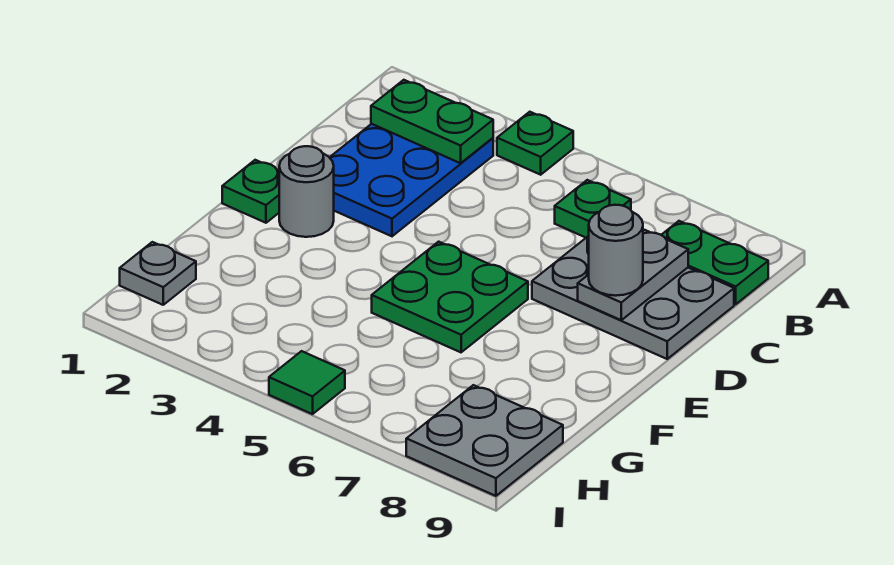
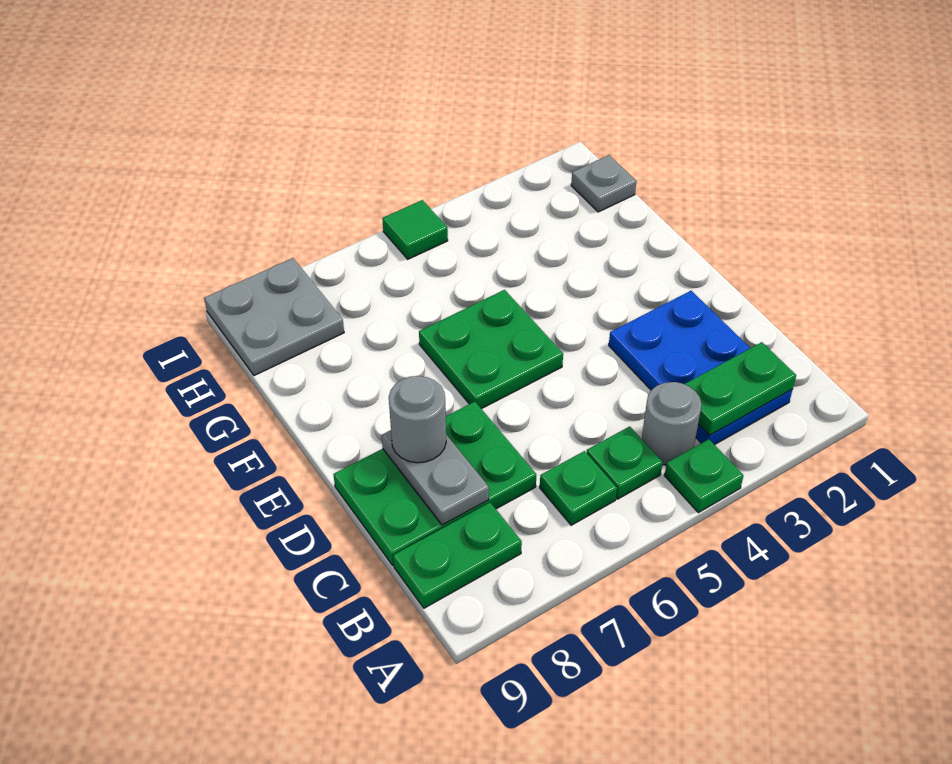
grey 2x3 plate [532,236,734,359] -> green 2x3 plate [333,402,536,565]
green 1x1 plate [222,160,279,223] -> green 1x1 plate moved to [587,426,663,499]
grey 1x1 round brick [279,146,334,237] -> grey 1x1 round brick moved to [642,382,702,465]

